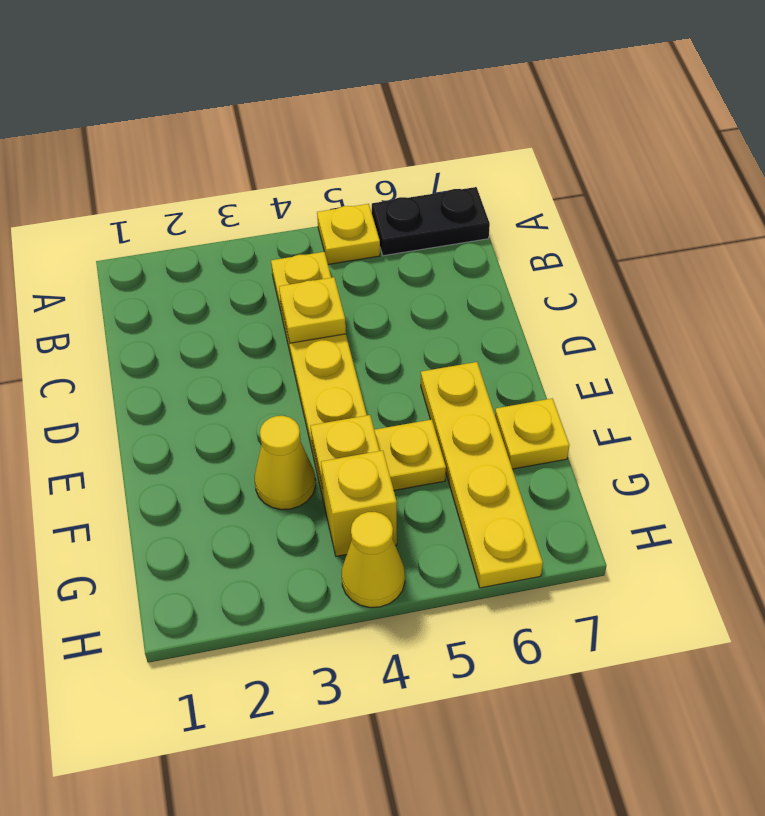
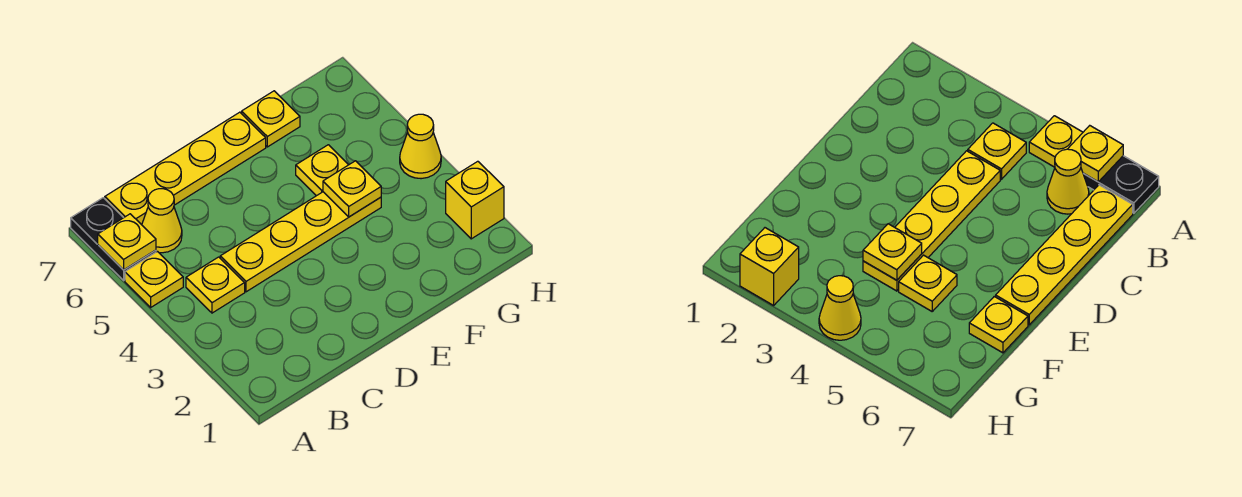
yellow 1x1 plate [279,277,346,343] -> yellow 1x1 plate moved to [98,214,156,270]
yellow 1x4 plate [421,362,543,588] -> yellow 1x4 plate moved to [105,112,266,225]
yellow 1x1 cone [255,416,315,510] -> yellow 1x1 cone moved to [142,189,182,253]
yellow 1x1 brick [321,451,397,556] -> yellow 1x1 brick moved to [446,161,504,239]

